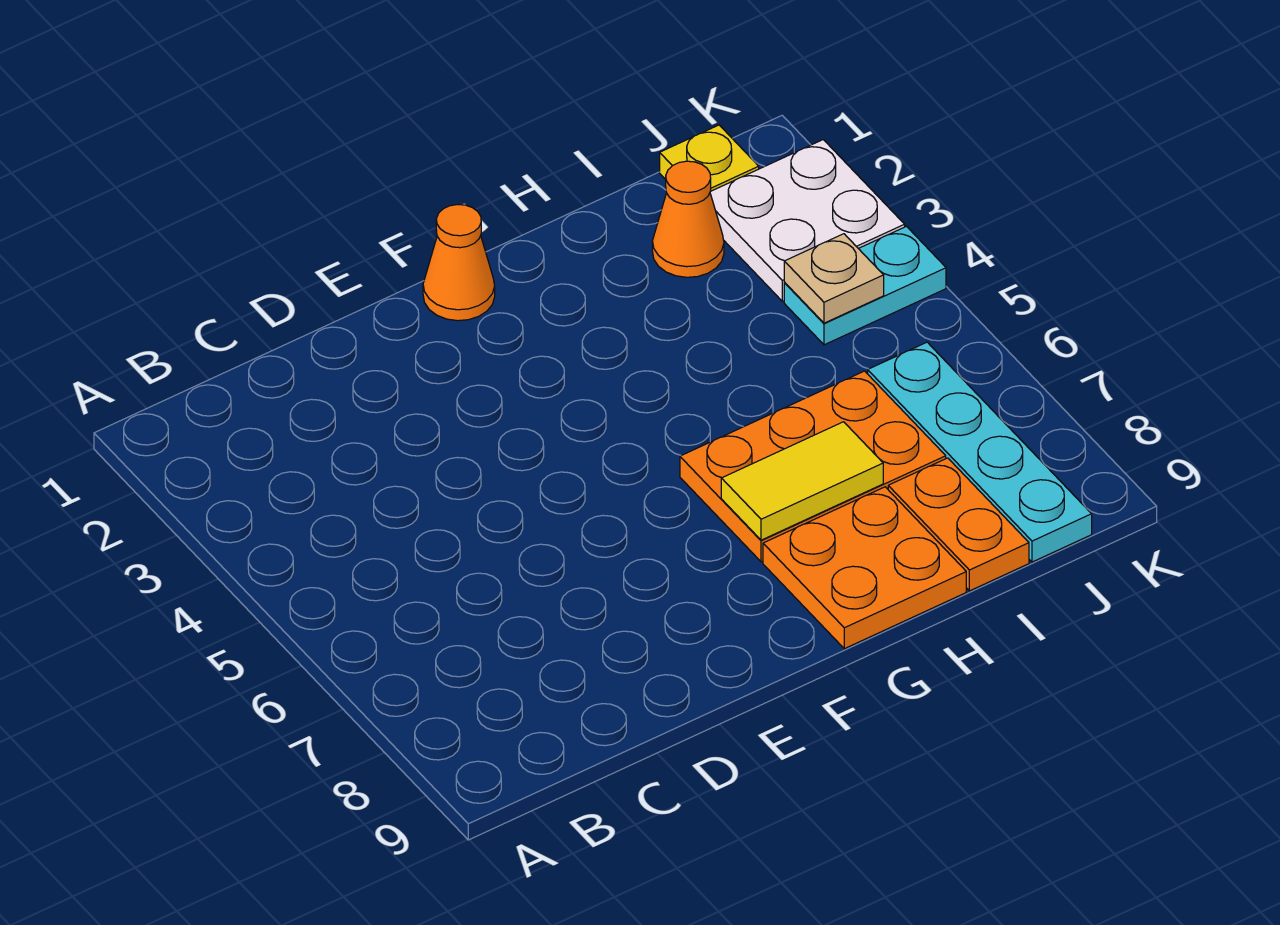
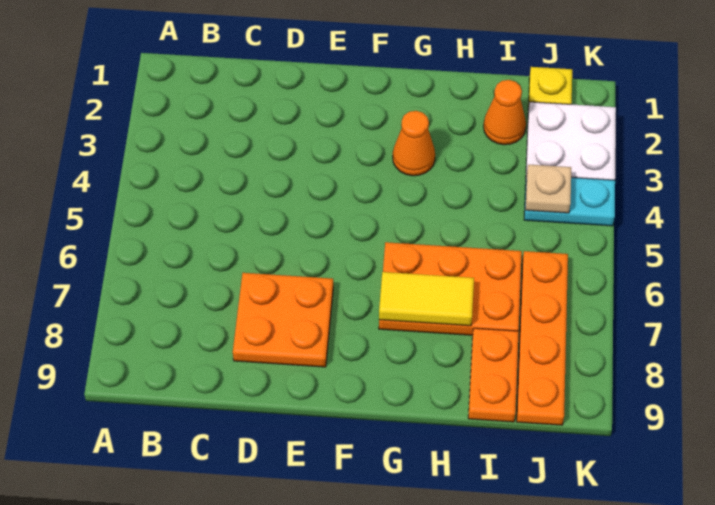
orange 1x1 cone [423,204,495,321] -> orange 1x1 cone moved to [393,111,435,176]
orange 2x2 plate [763,487,966,649] -> orange 2x2 plate moved to [233,273,333,367]
cyan 1x4 plate [868,342,1092,562] -> orange 1x4 plate [517,251,568,425]

